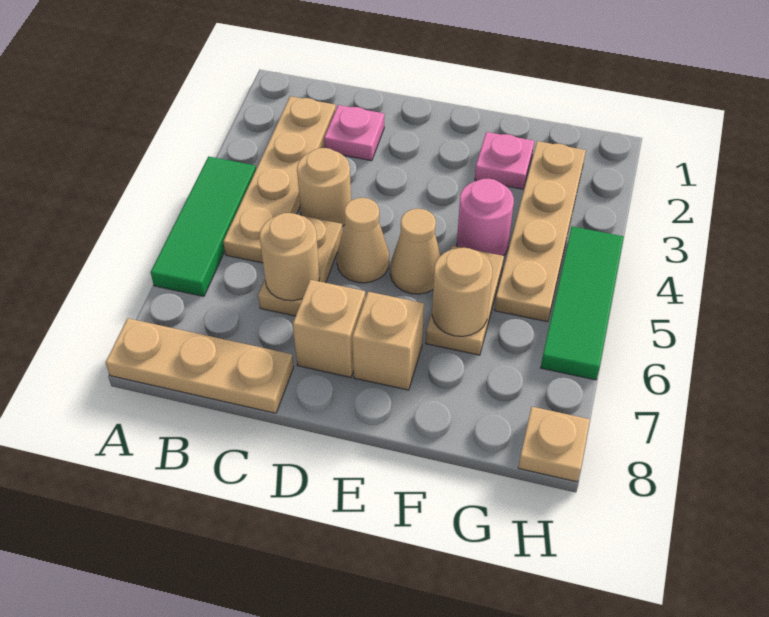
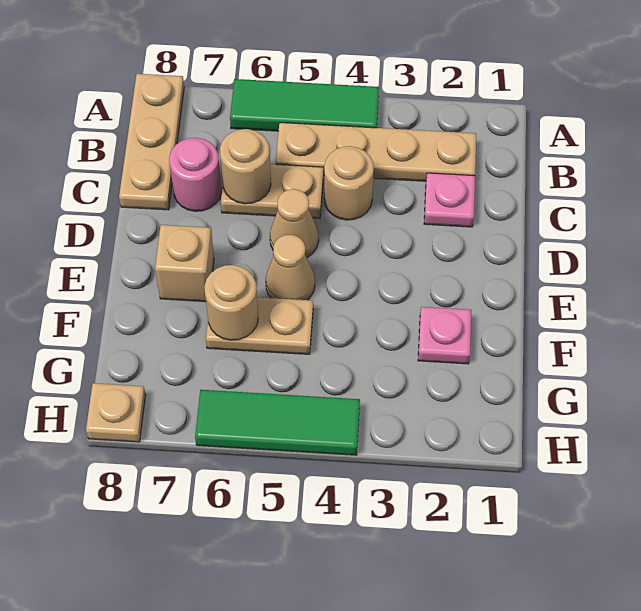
tan 1x1 brick [293,280,365,377] -> none
pink 1x1 round brick [457,179,514,256] -> pink 1x1 round brick moved to [169,138,221,211]
tan 1x4 plate [494,141,586,322] -> none

